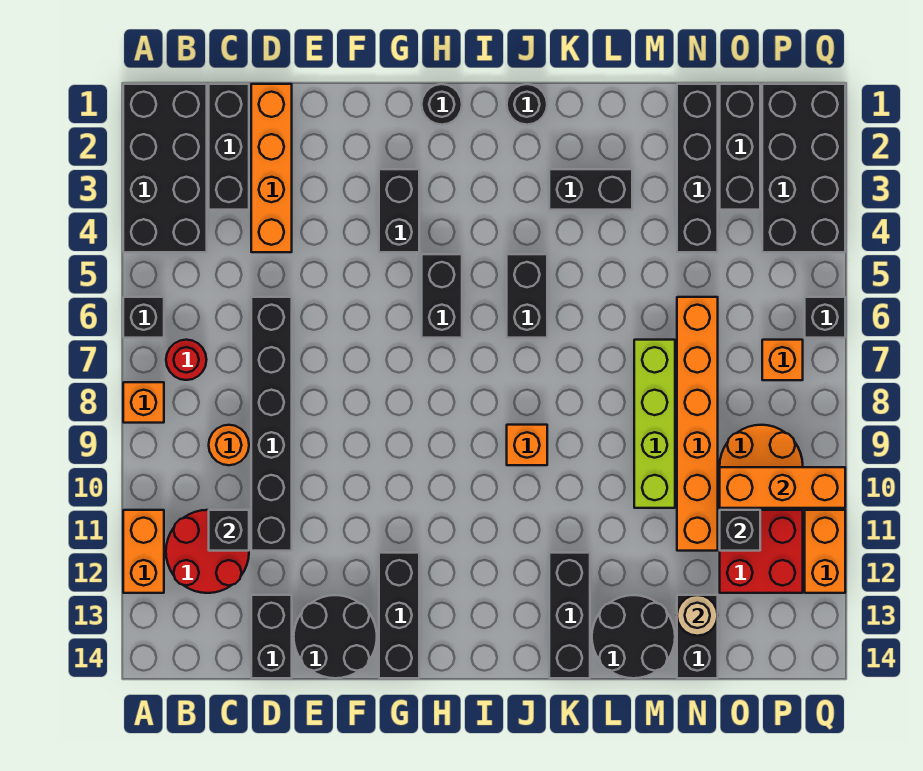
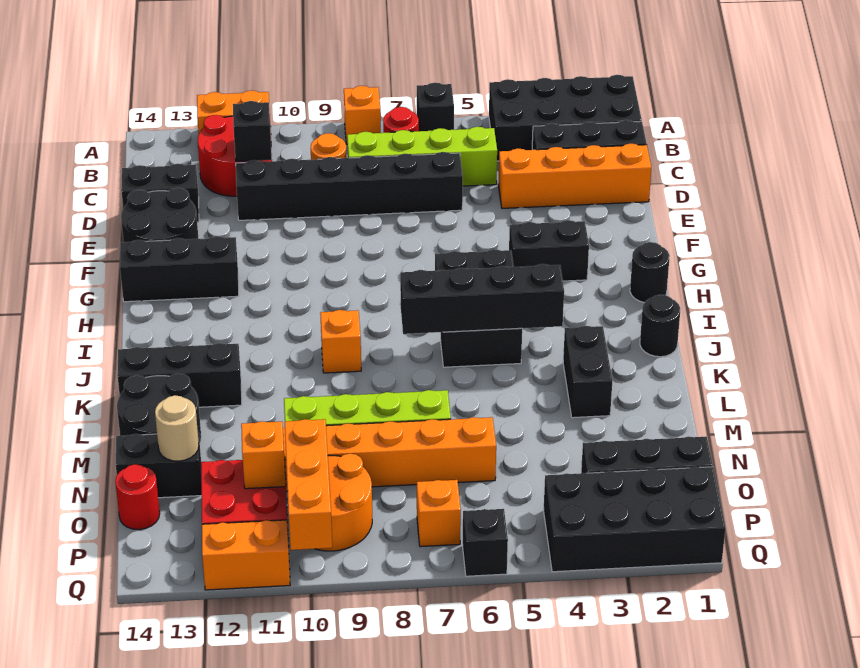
none -> lime 1x4 brick [347,127,497,186]
black 1x4 brick [677,84,718,252] -> black 1x4 brick moved to [400,264,564,334]
black 1x1 brick [720,510,760,551] -> orange 1x1 brick [241,421,286,489]
none -> red 1x1 round brick [115,464,160,530]

